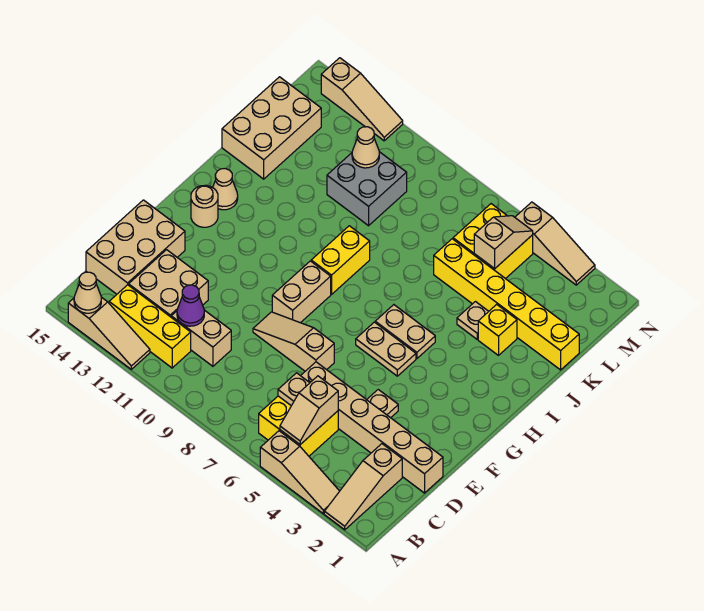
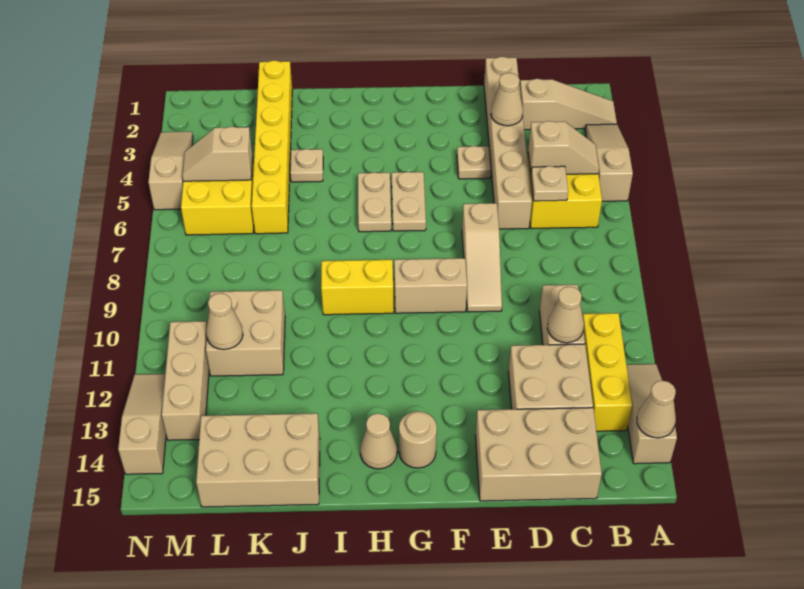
purple 1x1 cone [177,285,204,326] -> tan 1x1 cone [547,287,584,343]
none -> tan 1x1 cone [491,73,523,126]
yellow 1x1 brick [478,304,517,355] -> none
grey 2x2 brick [327,152,407,226] -> tan 2x2 brick [206,290,285,376]
none -> tan 1x3 brick [162,321,209,440]

